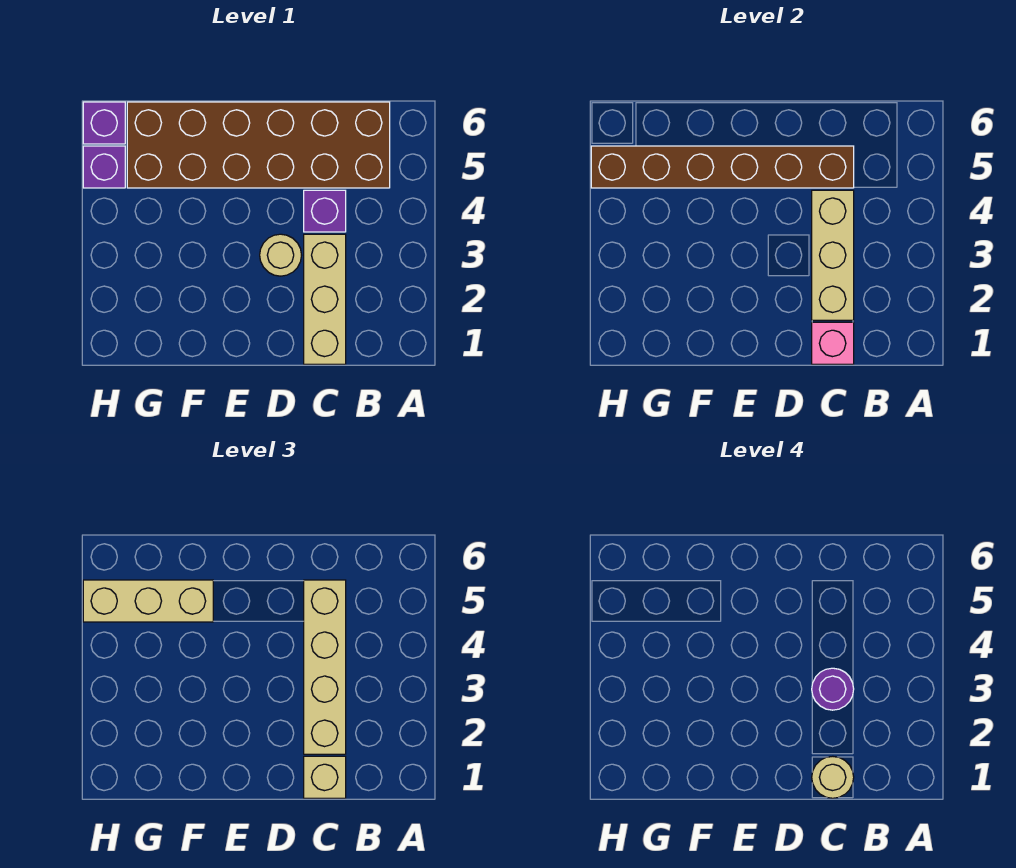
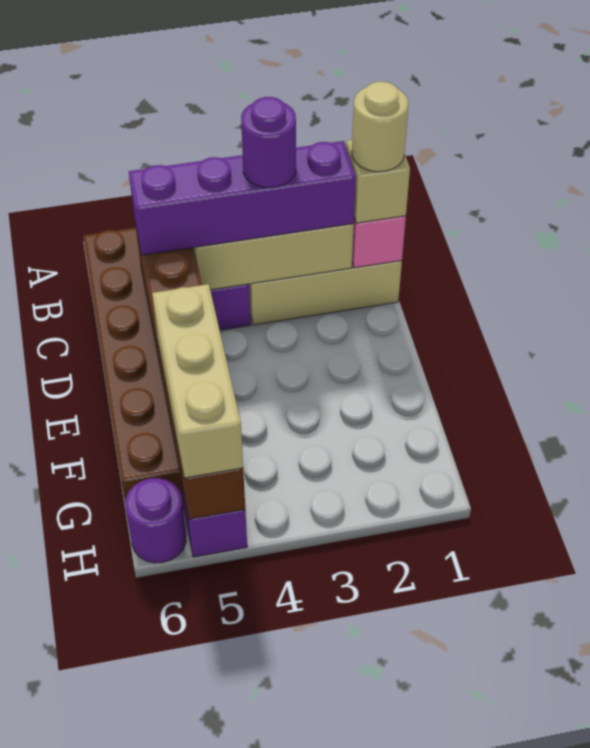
tan 1x4 brick [304,580,346,754] -> purple 1x4 brick [129,141,356,255]
tan 1x1 round brick [260,234,302,276] -> none
purple 1x1 brick [83,102,125,144] -> purple 1x1 round brick [125,478,186,563]

